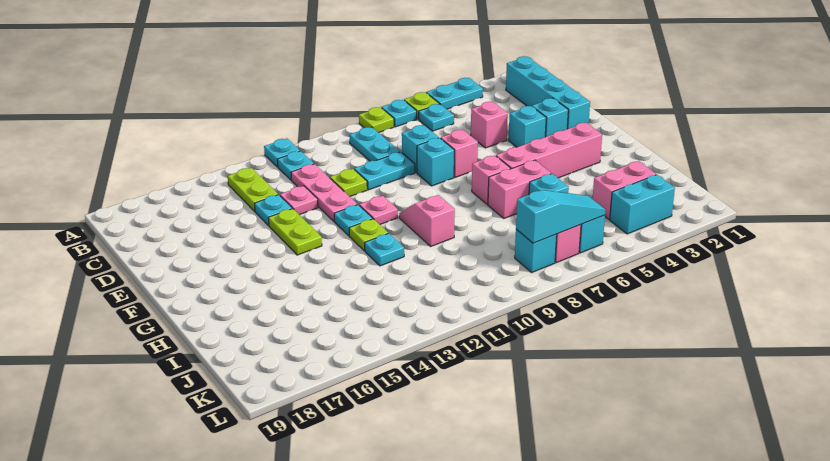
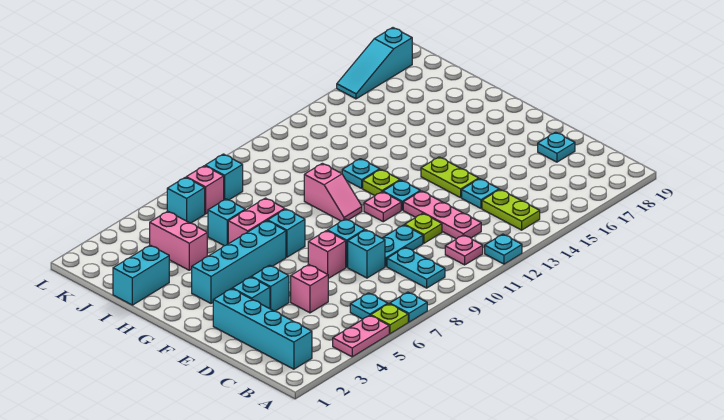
cyan 1x2 plate [426,78,483,109] -> pink 1x2 plate [333,315,389,357]
lime 1x1 plate [359,107,394,133] -> none
cyan 1x1 plate [277,151,314,180] -> cyan 1x1 plate moved to [538,132,575,162]
pink 1x1 plate [280,186,318,215] -> pink 1x1 plate moved to [445,235,483,265]
pink 1x4 brick [496,123,602,178] -> cyan 1x4 brick [192,221,286,303]
pink 1x1 brick [472,155,511,205] -> cyan 1x1 brick [268,209,305,257]
pink 1x2 brick [592,161,656,220] -> pink 1x2 brick turned to [150,211,207,270]
cyan 1x2 brick [610,175,675,234] -> cyan 1x2 brick moved to [113,245,169,305]
cyan 1x3 slope [516,190,606,243] -> cyan 1x3 slope moved to [337,28,412,99]

